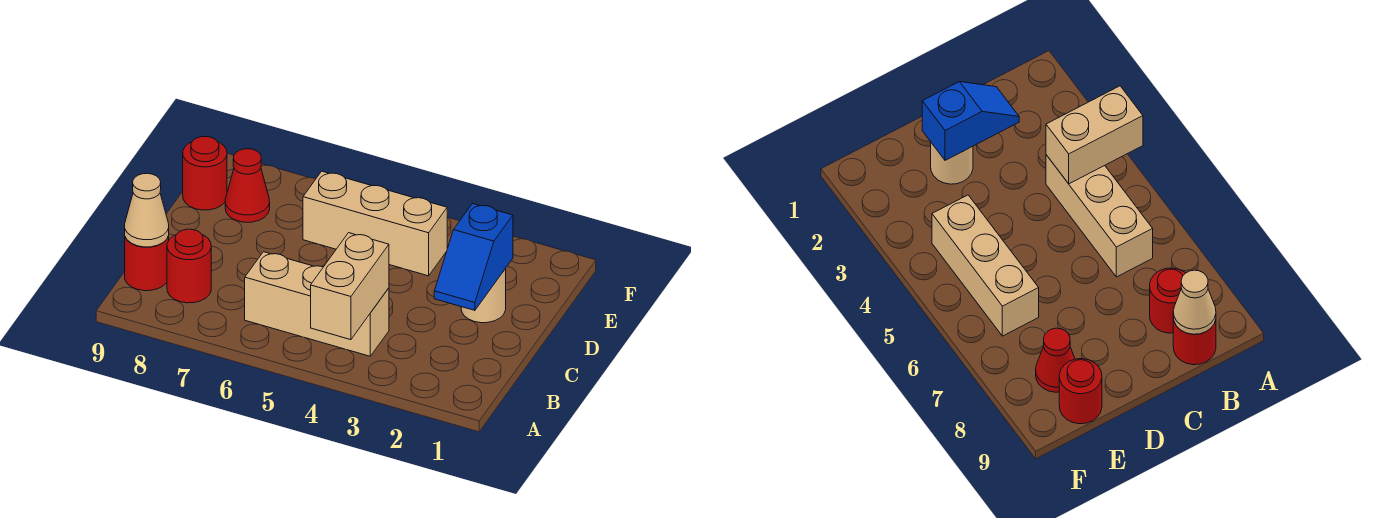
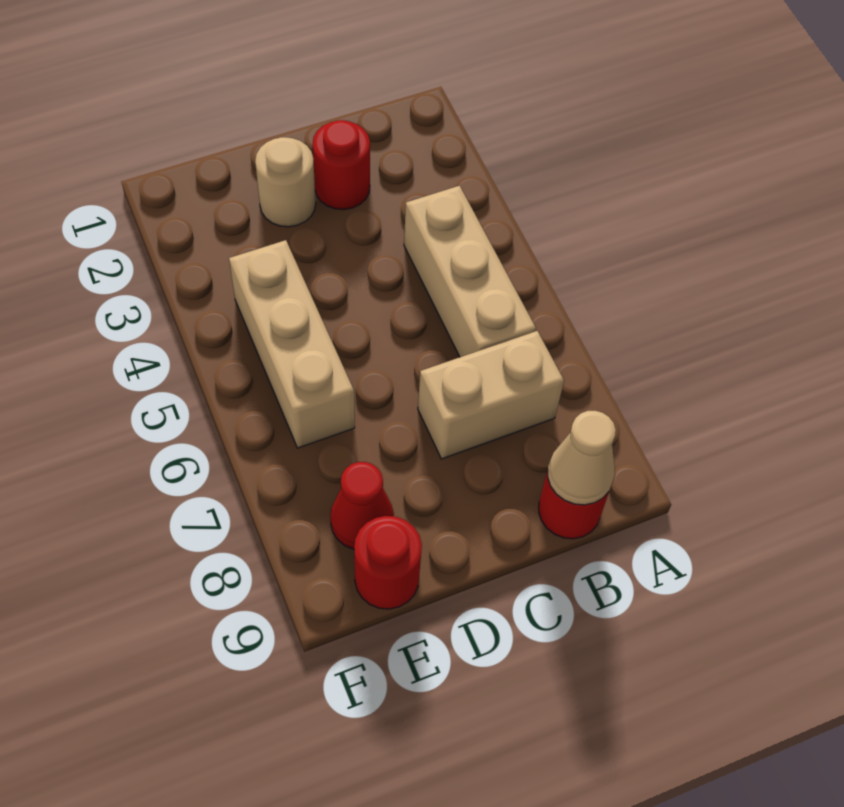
tan 1x2 brick [311,233,389,340] -> tan 1x2 brick moved to [418,331,564,459]
red 1x1 round brick [167,229,211,303] -> red 1x1 round brick moved to [313,120,370,210]
blue 1x2 slope [434,204,513,310] -> none

